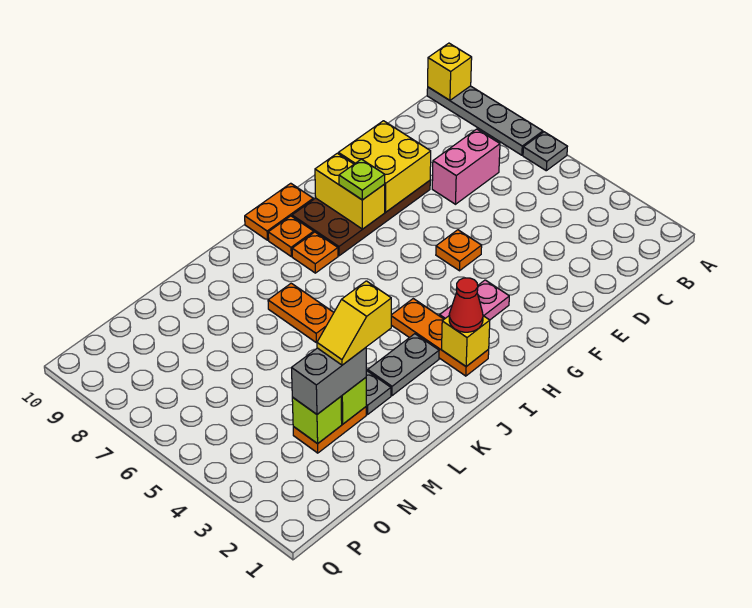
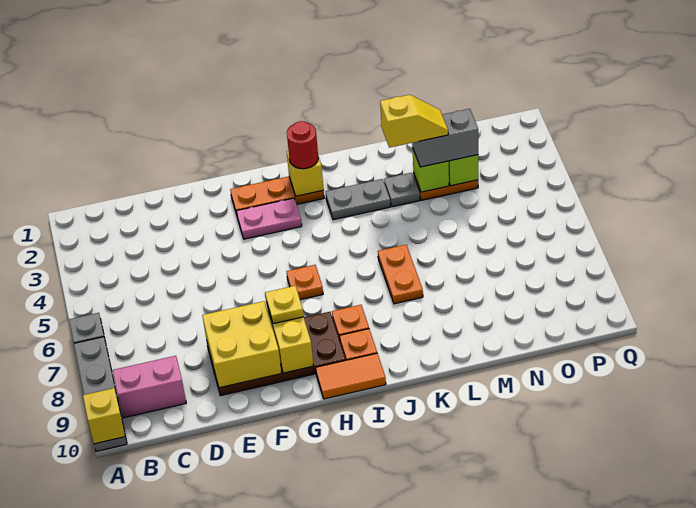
pink 1x2 brick [432,129,500,204] -> pink 1x2 brick moved to [113,356,186,418]
orange 1x1 plate [436,230,482,271] -> orange 1x1 plate moved to [287,265,323,300]
lime 1x1 plate [339,159,385,200] -> yellow 1x1 plate [265,286,303,324]
orange 1x2 plate [245,183,313,240] -> orange 1x2 tile [316,353,386,399]
orange 1x3 plate [391,299,489,376] -> orange 1x3 plate turned to [230,176,324,215]
red 1x1 cone [449,278,483,332] -> red 1x1 round brick [287,121,318,169]

